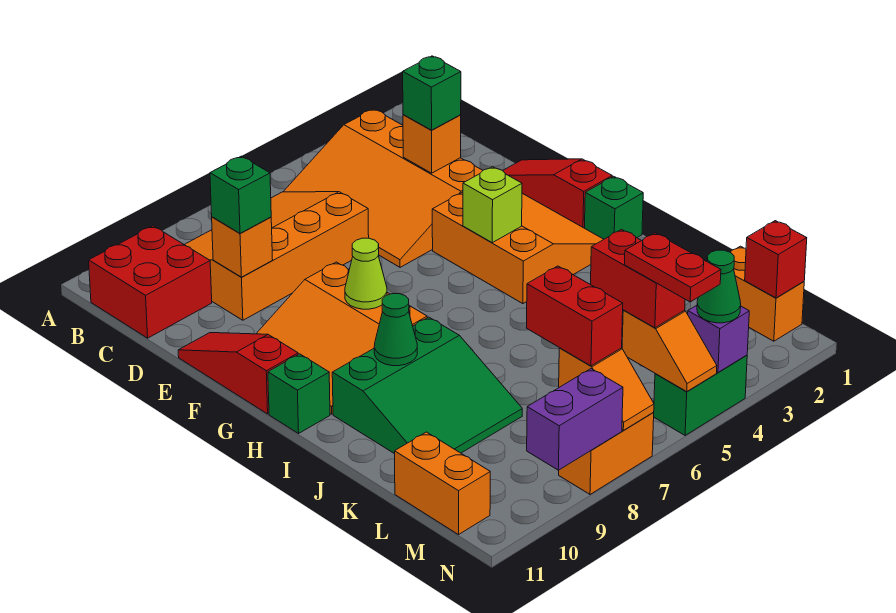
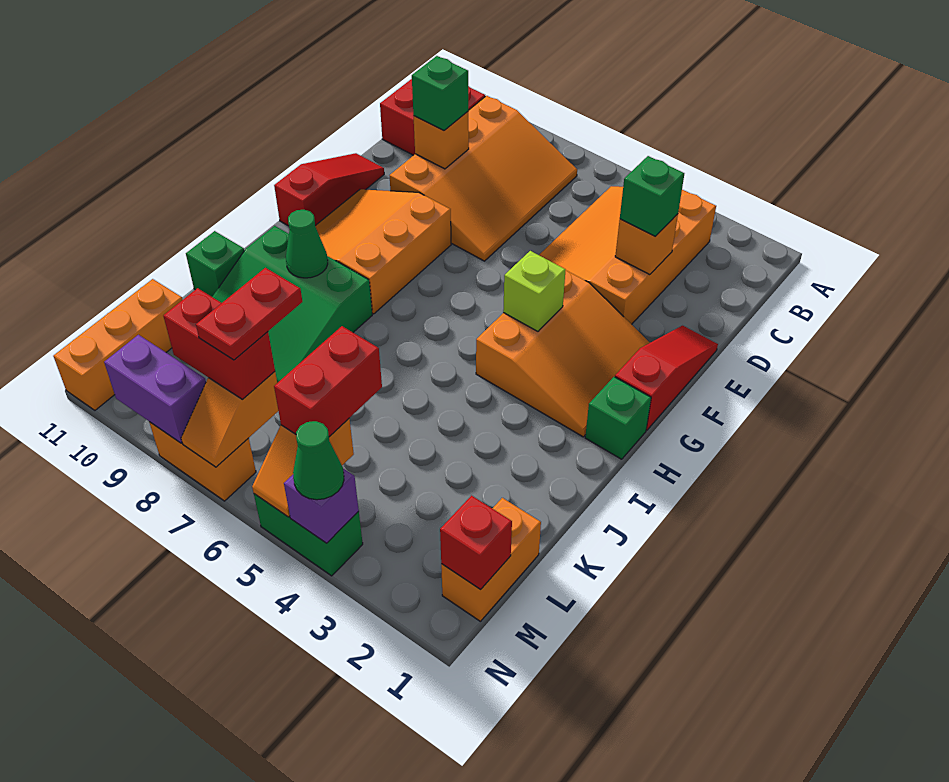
orange 3x4 slope [184,192,369,320] -> orange 3x4 slope turned to [390,96,577,261]
lime 1x1 cone [345,238,387,309] -> none
green 1x1 brick [268,354,330,433] -> green 1x1 brick moved to [186,231,244,297]
red 1x2 brick [526,266,623,366] -> red 1x2 brick turned to [164,288,275,399]
orange 1x2 brick [395,432,490,535] -> orange 1x3 brick [53,279,183,410]
red 1x2 plate [625,233,721,302] -> red 1x2 plate moved to [196,268,302,360]

